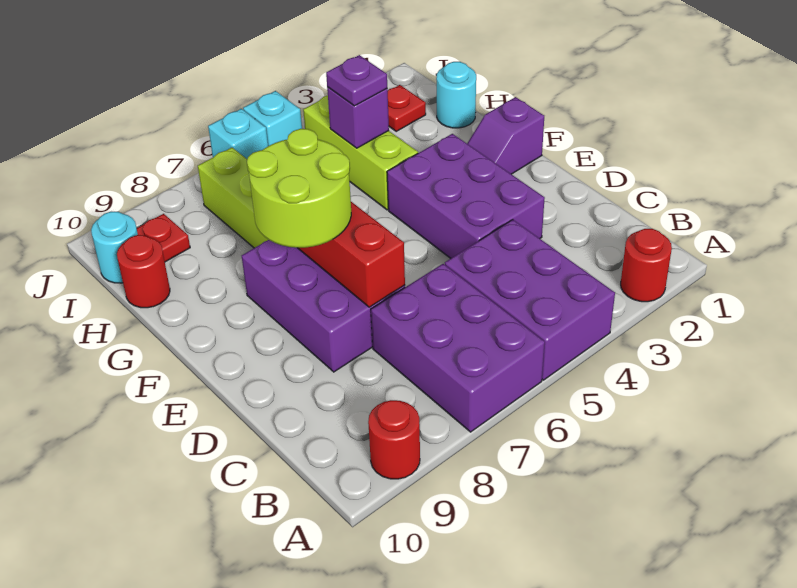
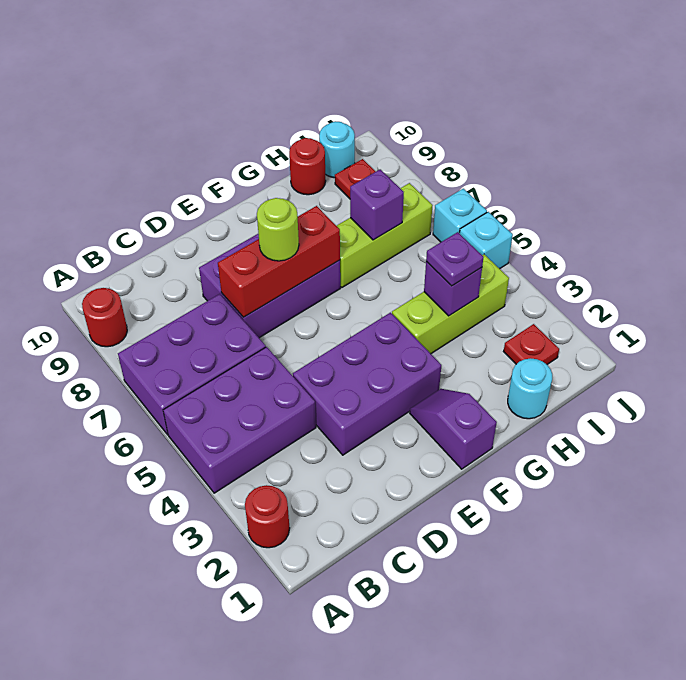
lime 2x2 round brick [247,129,351,248] -> lime 1x1 round brick [257,198,299,261]
none -> purple 1x1 brick [350,169,404,240]

